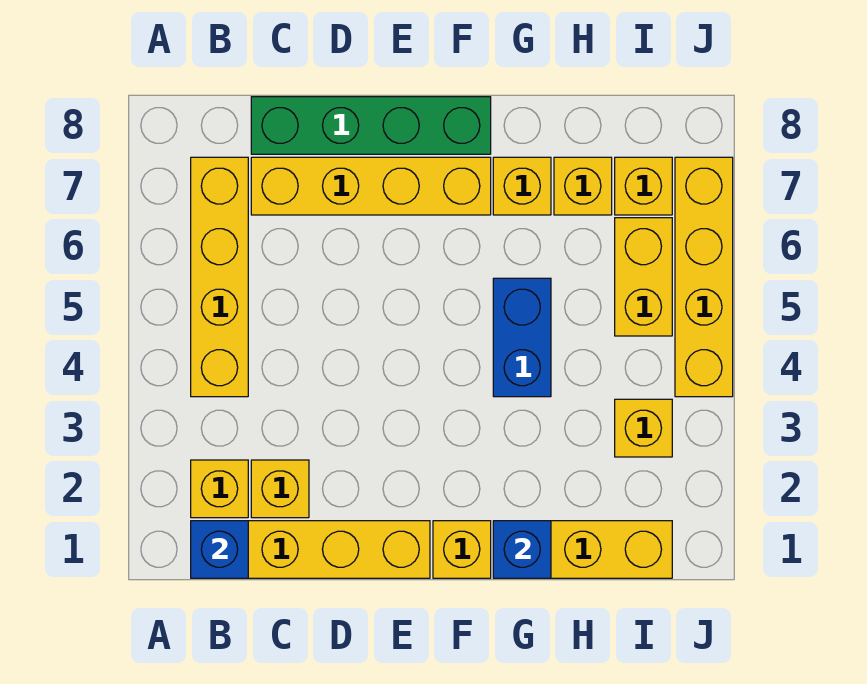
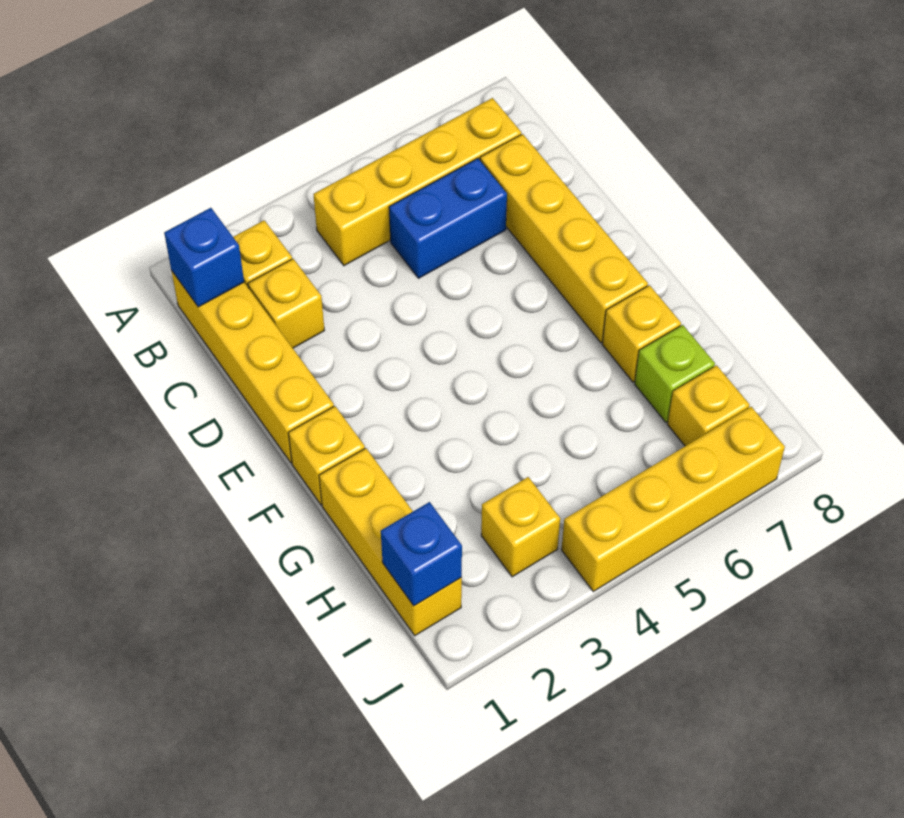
green 1x4 brick [251,97,491,154] -> none
blue 1x1 brick [493,521,551,578] -> blue 1x1 brick moved to [381,502,462,606]
blue 1x2 brick [493,278,551,397] -> blue 1x2 brick moved to [389,158,507,278]
yellow 1x1 brick [554,157,612,215] -> lime 1x1 brick [635,325,715,422]
yellow 1x2 brick [615,218,672,336] -> none

